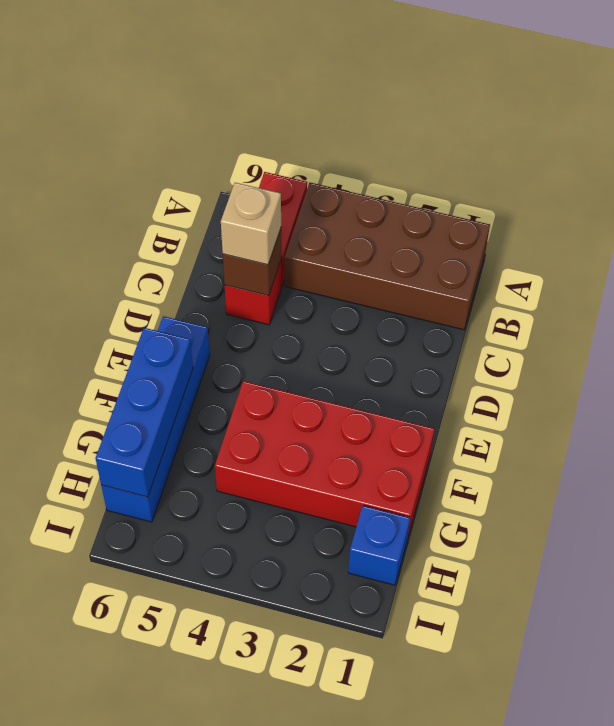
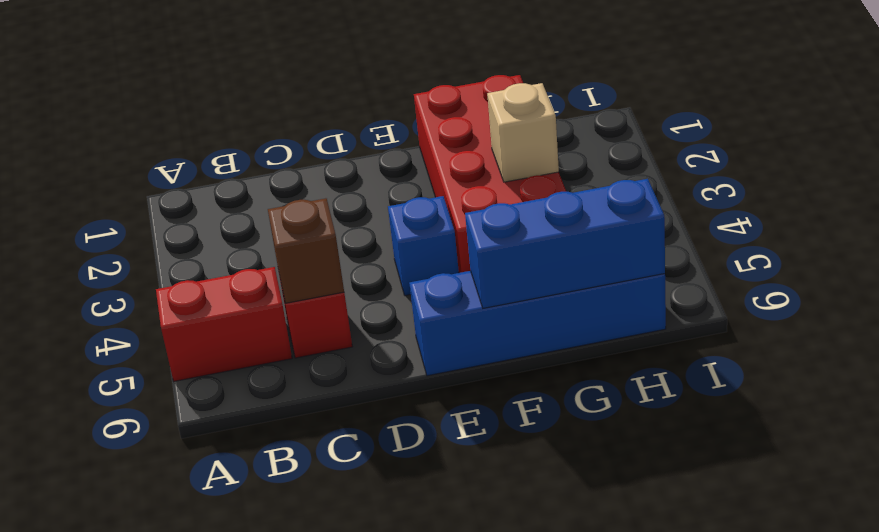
brown 2x4 brick [284,183,490,330] -> none
tan 1x1 brick [221,183,281,265] -> tan 1x1 brick moved to [487,83,559,182]
blue 1x1 brick [348,506,410,585] -> blue 1x1 brick moved to [388,196,459,296]

